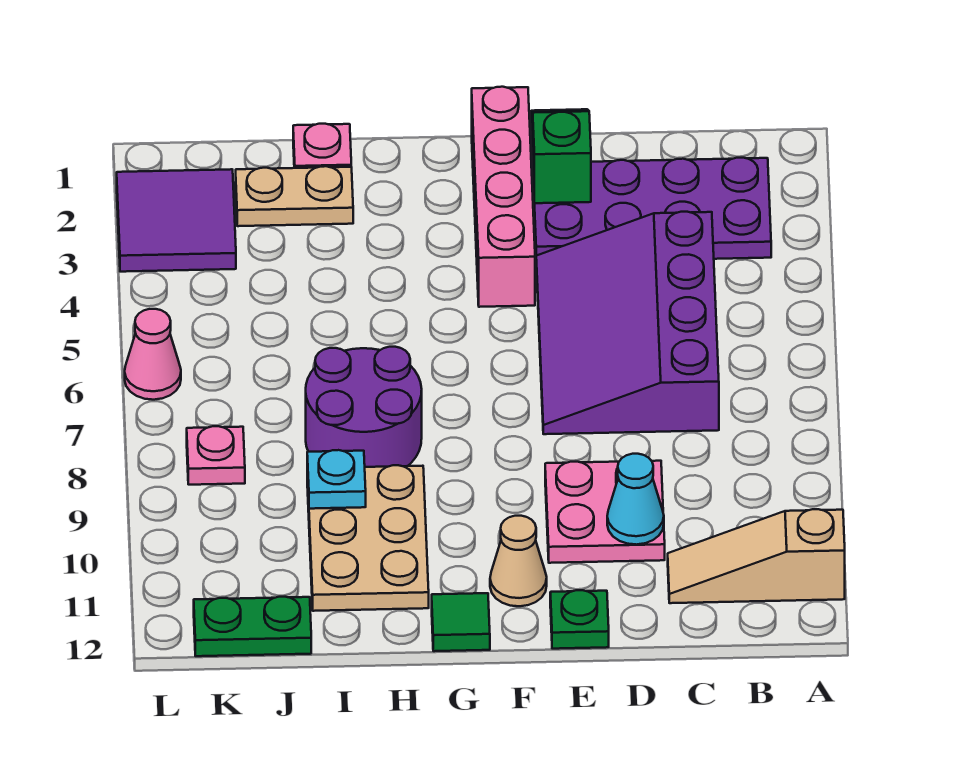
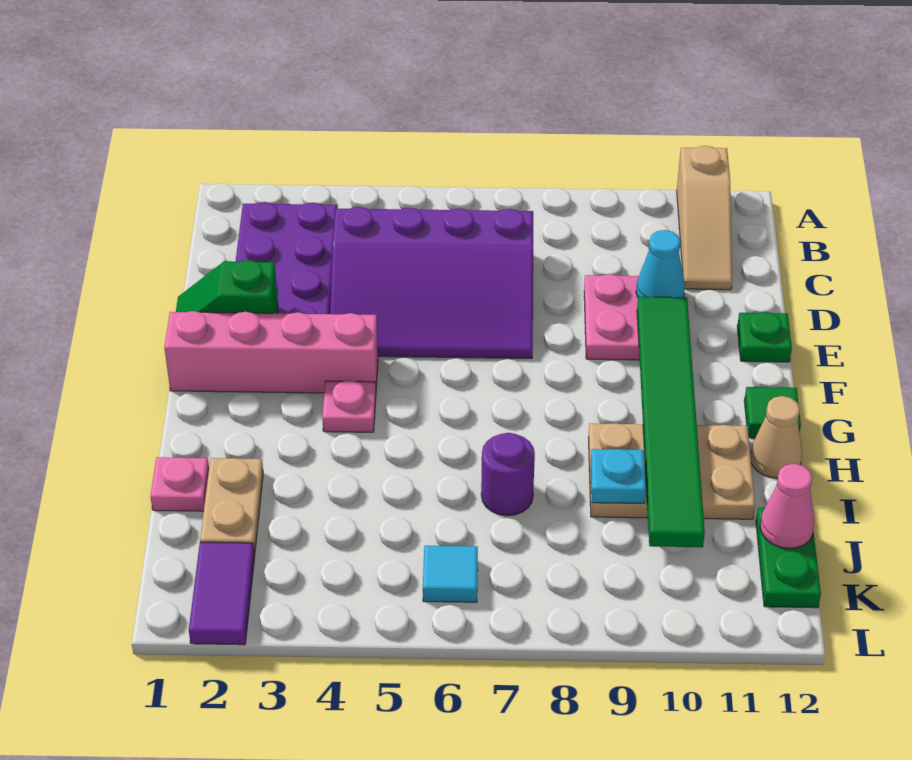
none -> green 1x6 tile [637,297,705,547]
tan 1x1 cone [490,516,547,606] -> tan 1x1 cone moved to [750,396,802,478]
purple 2x2 round brick [306,347,422,467] -> purple 1x1 round brick [481,433,535,516]
purple 2x2 tile [117,169,236,272] -> purple 1x2 tile [189,542,255,645]
none -> cyan 1x1 tile [423,546,478,602]
pink 1x1 plate [187,426,245,485] -> pink 1x1 plate moved to [322,380,376,432]
pink 1x1 cone [125,309,181,400] -> pink 1x1 cone moved to [760,464,815,548]

